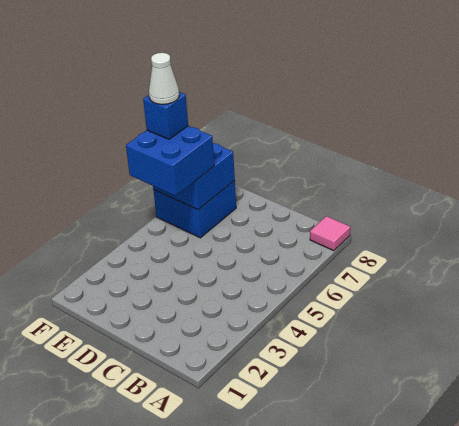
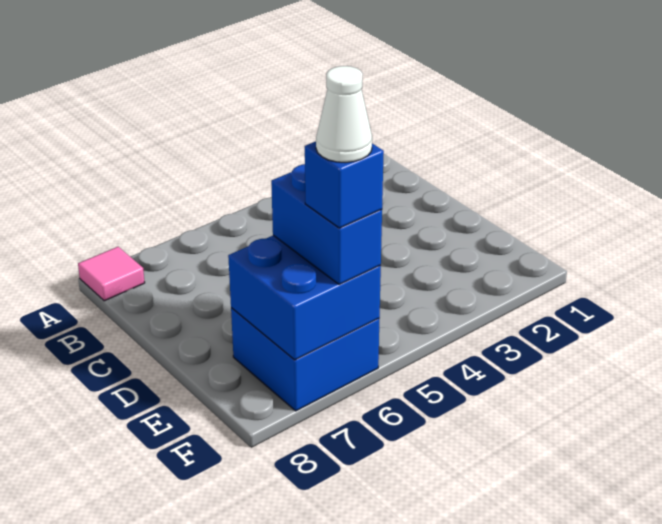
blue 2x2 brick [126,126,214,196] -> blue 1x2 brick [271,164,382,284]

